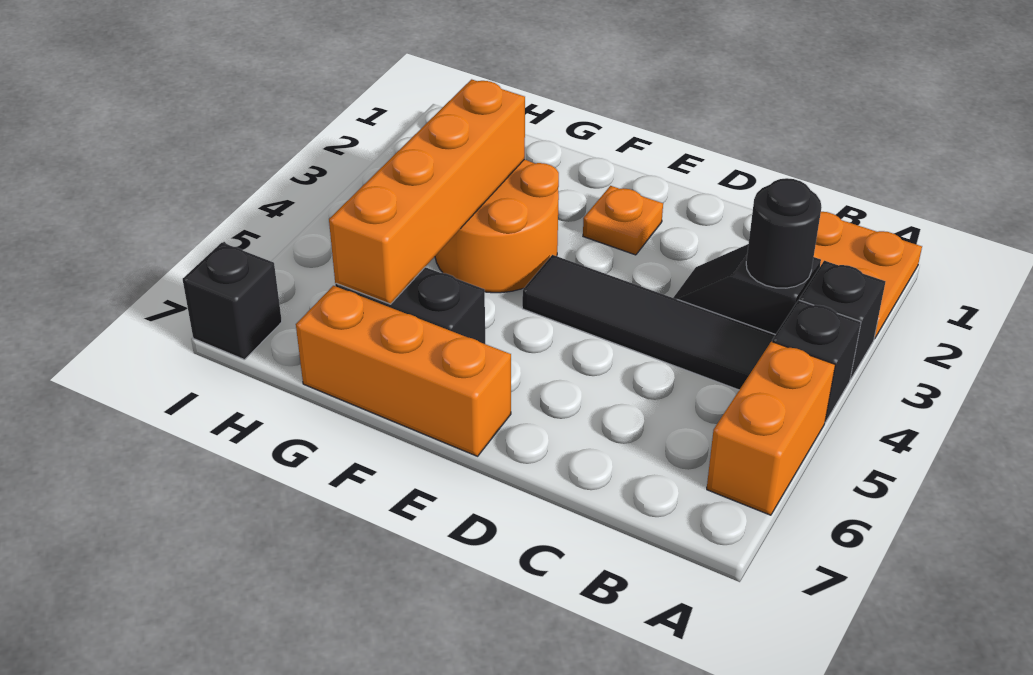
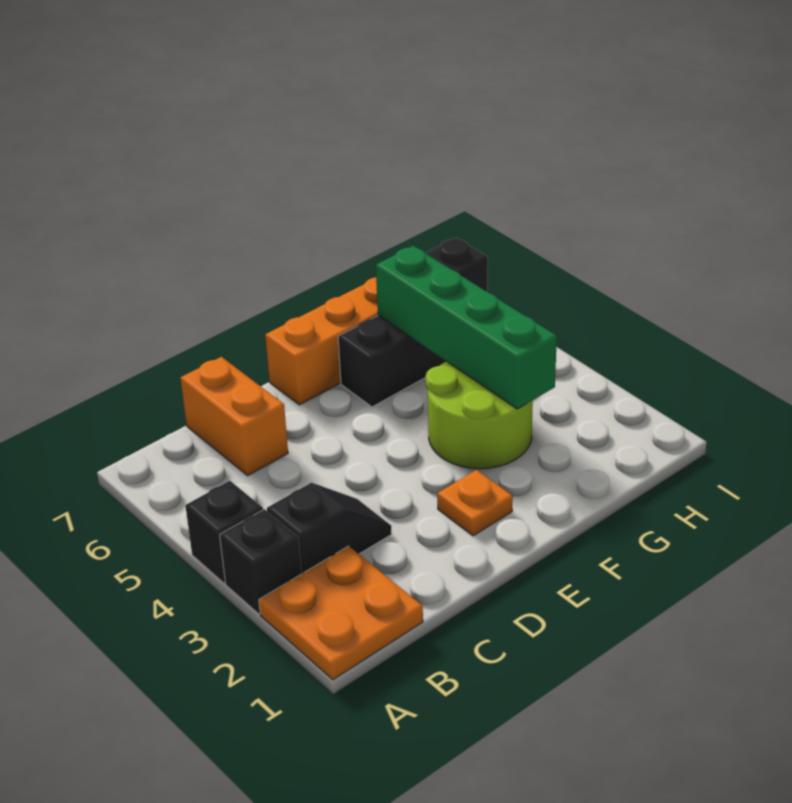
orange 1x2 brick [707,342,835,515] -> orange 1x2 brick moved to [180,357,288,476]
black 1x1 round brick [746,178,821,288] -> none
black 1x4 tile [522,255,775,390] -> none
orange 2x2 round brick [435,160,559,293] -> lime 2x2 round brick [426,361,533,469]
orange 1x4 brick [329,79,525,304] -> green 1x4 brick [376,246,557,409]

